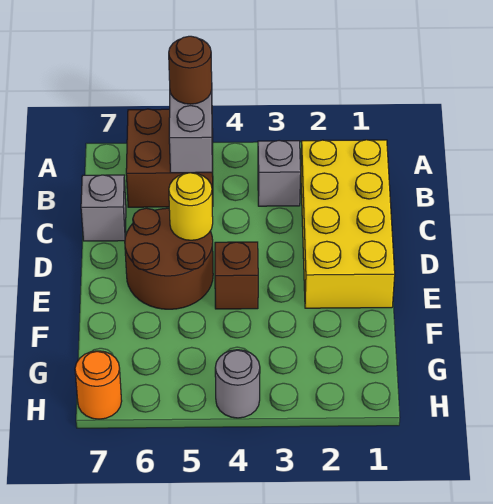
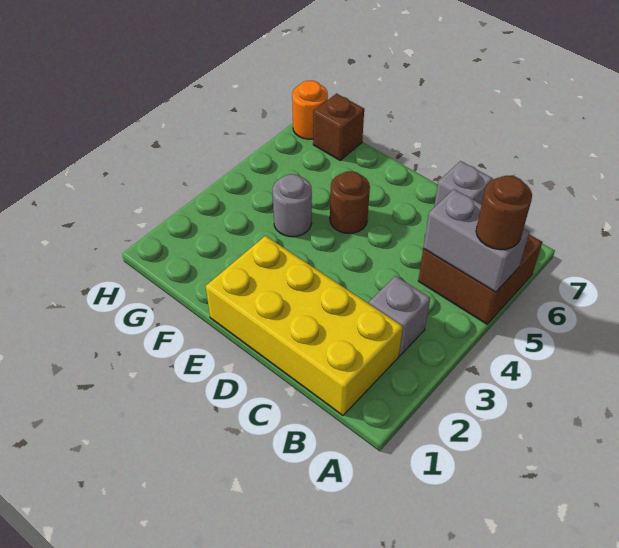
brown 2x2 round brick [125,208,213,309] -> brown 1x1 round brick [330,171,370,233]
yellow 1x1 round brick [169,173,213,240] -> none
brown 1x1 brick [215,242,258,309] -> brown 1x1 brick moved to [313,94,364,160]
grey 1x1 round brick [215,350,260,418] -> grey 1x1 round brick moved to [272,174,312,237]

